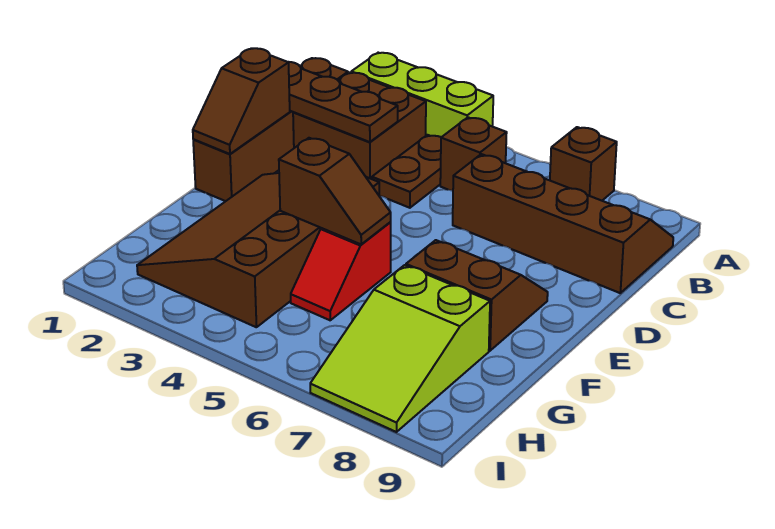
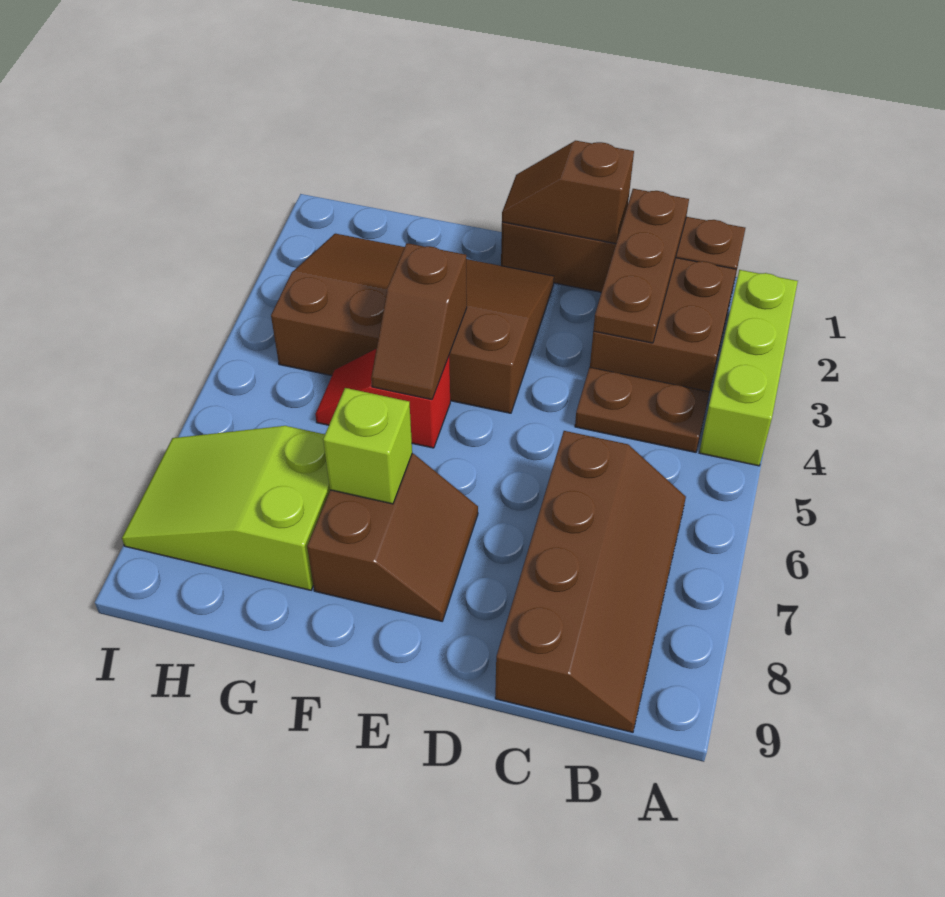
brown 1x1 brick [550,127,617,201] -> none
brown 1x1 brick [440,117,507,191] -> none
none -> lime 1x1 brick [323,388,412,504]

